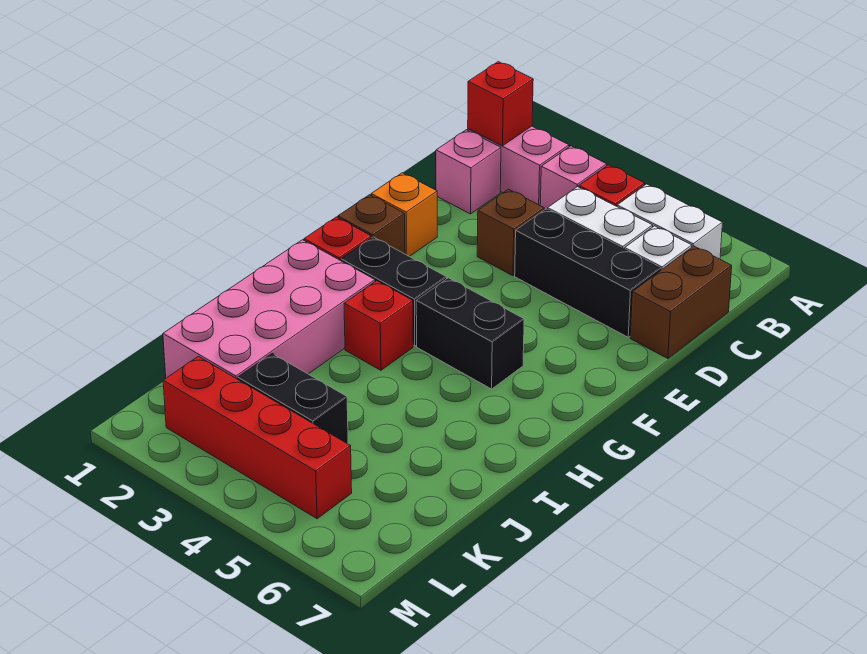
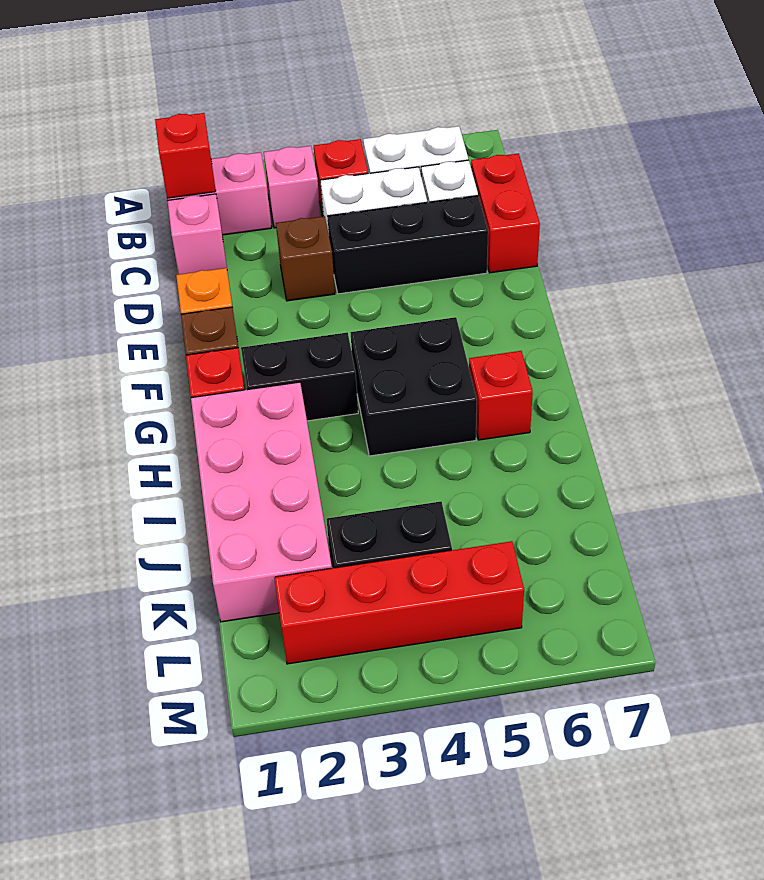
brown 1x2 brick [630,246,732,359] -> red 1x2 brick [471,154,540,273]
black 1x2 brick [416,278,524,389] -> black 2x2 brick [350,317,477,456]
red 1x1 brick [344,281,413,370] -> red 1x1 brick moved to [469,351,533,440]

